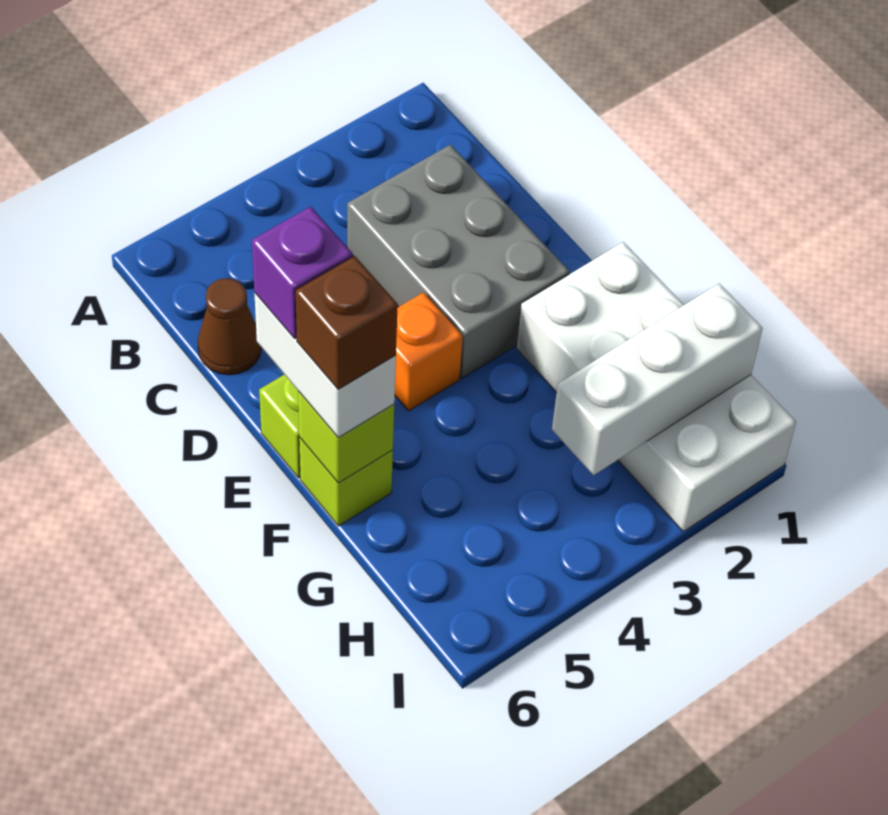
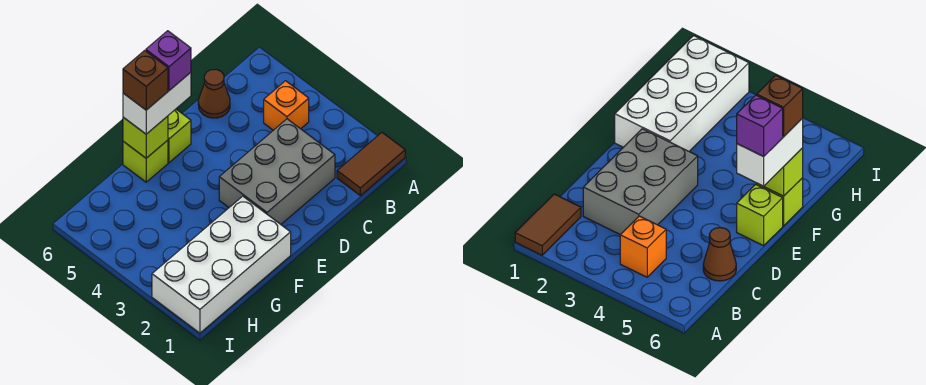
none -> brown 1x2 tile [337,133,405,196]
orange 1x1 brick [395,292,463,411] -> orange 1x1 brick moved to [264,81,309,130]
white 1x3 brick [552,283,763,475] -> none

